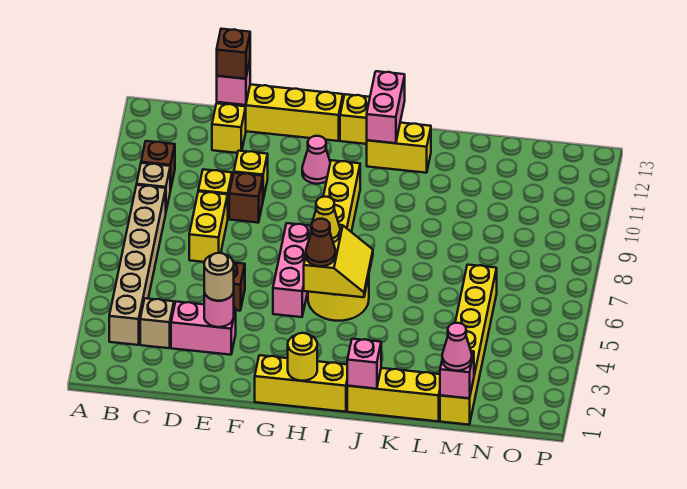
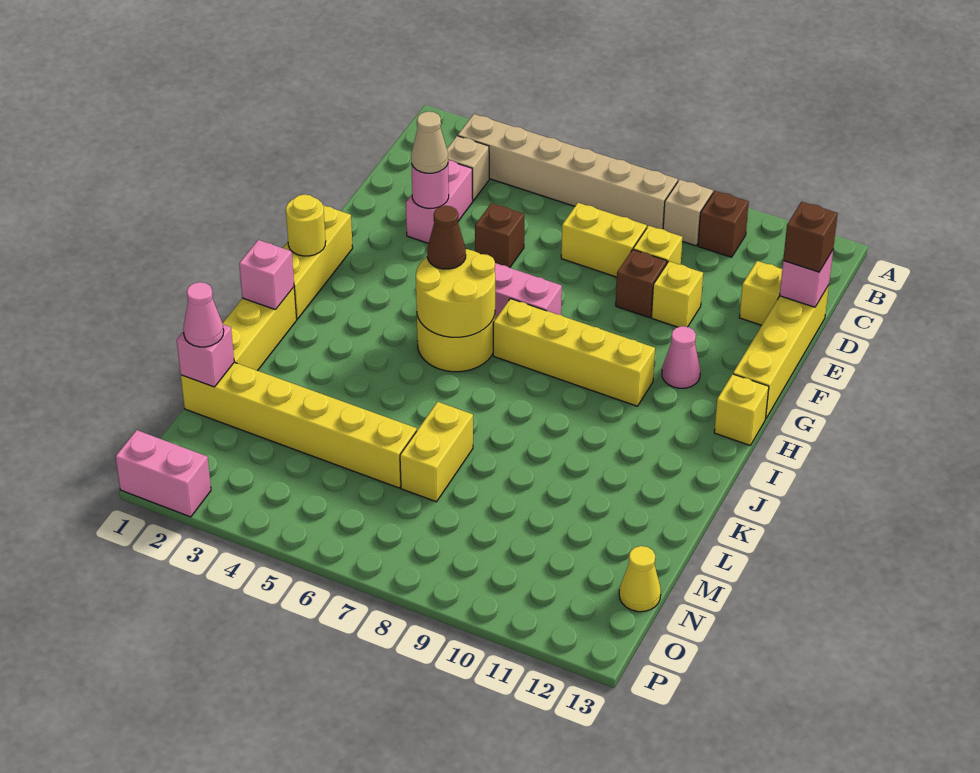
tan 1x1 round brick [204,253,234,301] -> tan 1x1 cone [411,111,448,173]
yellow 2x2 slope [304,225,373,297] -> yellow 2x2 round brick [416,249,495,337]
yellow 1x1 cone [311,197,340,242] -> yellow 1x1 cone moved to [619,546,661,612]
yellow 1x2 brick [367,123,431,173] -> yellow 1x2 brick moved to [400,402,473,502]
pink 1x2 brick [367,71,405,143] -> pink 1x2 brick moved to [116,430,211,517]

